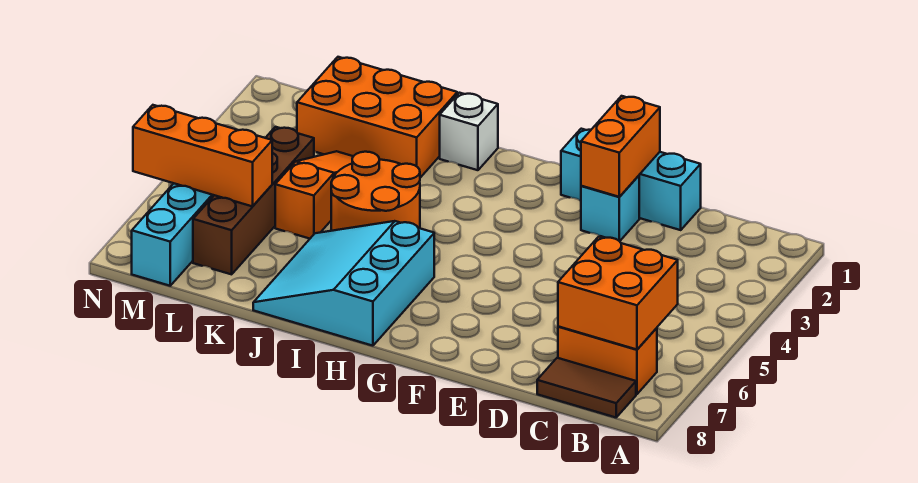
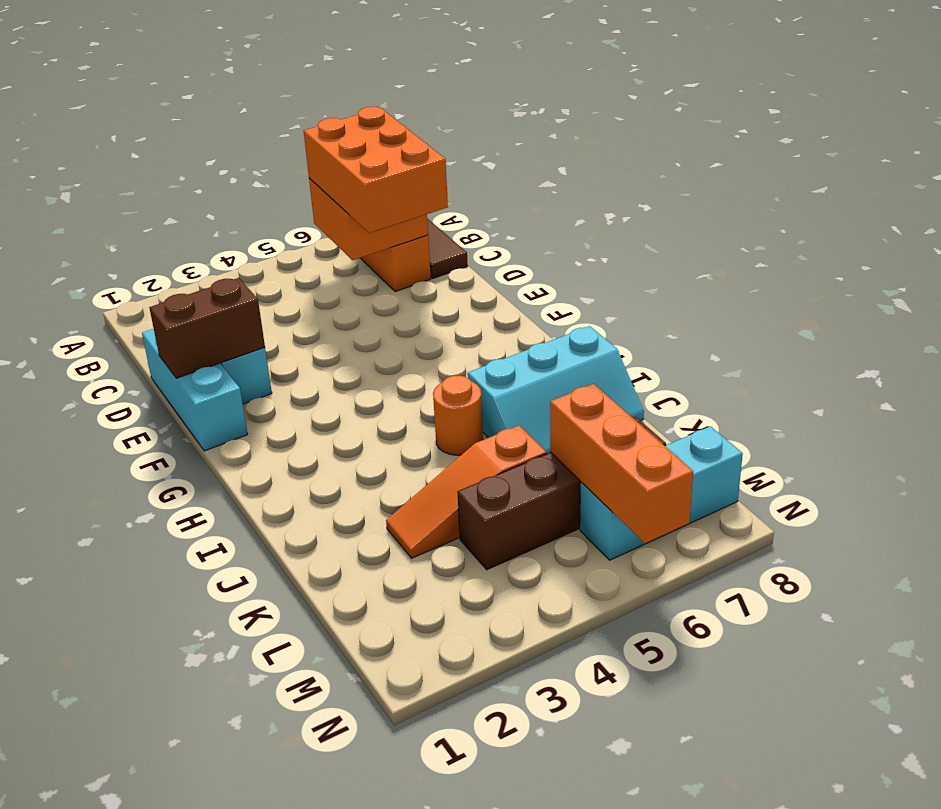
orange 1x2 brick [581,96,660,197] -> brown 1x2 brick [149,278,265,378]
cyan 3x3 slope [253,221,434,346] -> cyan 2x3 slope [468,326,644,454]
white 1x1 brick [440,93,498,170] -> none
orange 2x2 round brick [331,152,420,231] -> orange 1x1 round brick [433,376,483,455]
orange 2x3 brick [297,57,457,178] -> orange 2x3 brick moved to [304,107,448,233]

